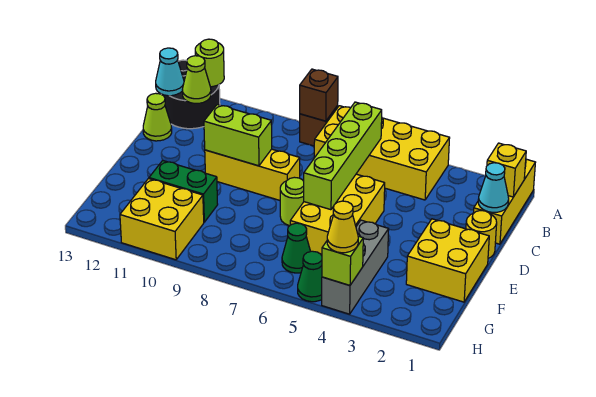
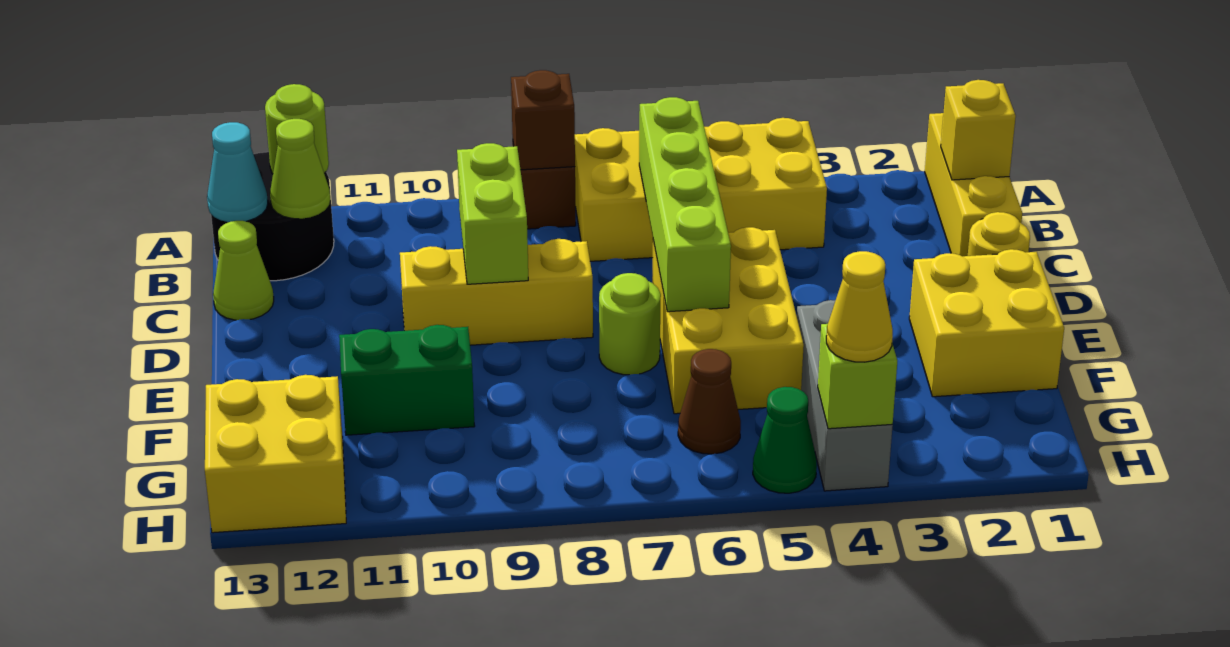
cyan 1x1 cone [478,163,509,212] -> none
lime 1x2 brick [204,105,272,166] -> lime 1x2 brick turned to [457,143,528,284]
green 1x1 cone [282,223,311,273] -> brown 1x1 cone [678,349,741,454]
yellow 2x2 brick [120,179,204,260] -> yellow 2x2 brick moved to [205,375,346,533]

